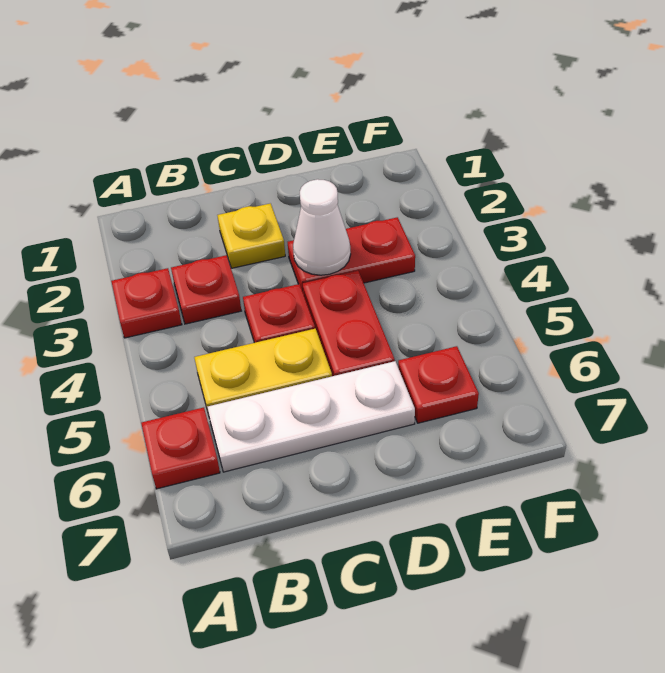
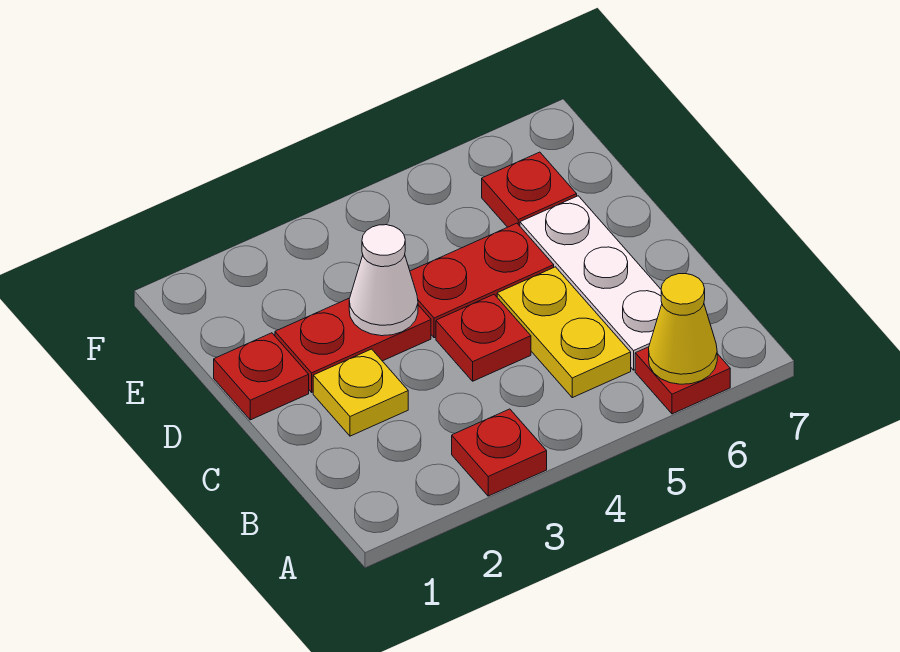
none -> yellow 1x1 cone [649,274,717,384]
red 1x1 plate [171,255,241,324] -> red 1x1 plate moved to [214,333,309,420]
red 1x2 plate [288,217,415,292] -> red 1x2 plate turned to [275,298,431,392]

